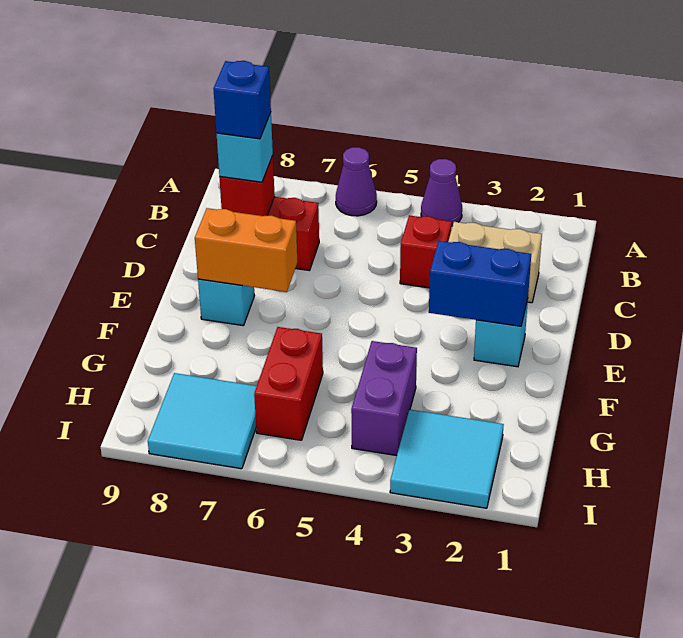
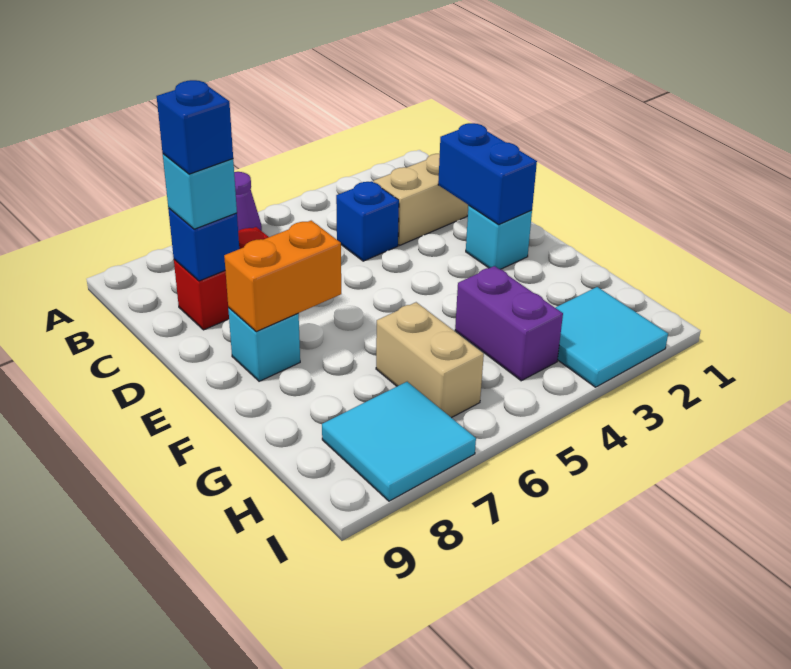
purple 1x1 cone [421,159,462,226] -> none
red 1x1 brick [400,215,452,288] -> blue 1x1 brick [336,181,399,261]
red 1x1 brick [219,156,275,216] -> blue 1x1 brick [168,208,239,281]
blue 1x2 brick [429,241,531,326] -> blue 1x2 brick turned to [438,123,537,225]
red 1x2 brick [254,327,323,440] -> tan 1x2 brick [376,302,484,418]

